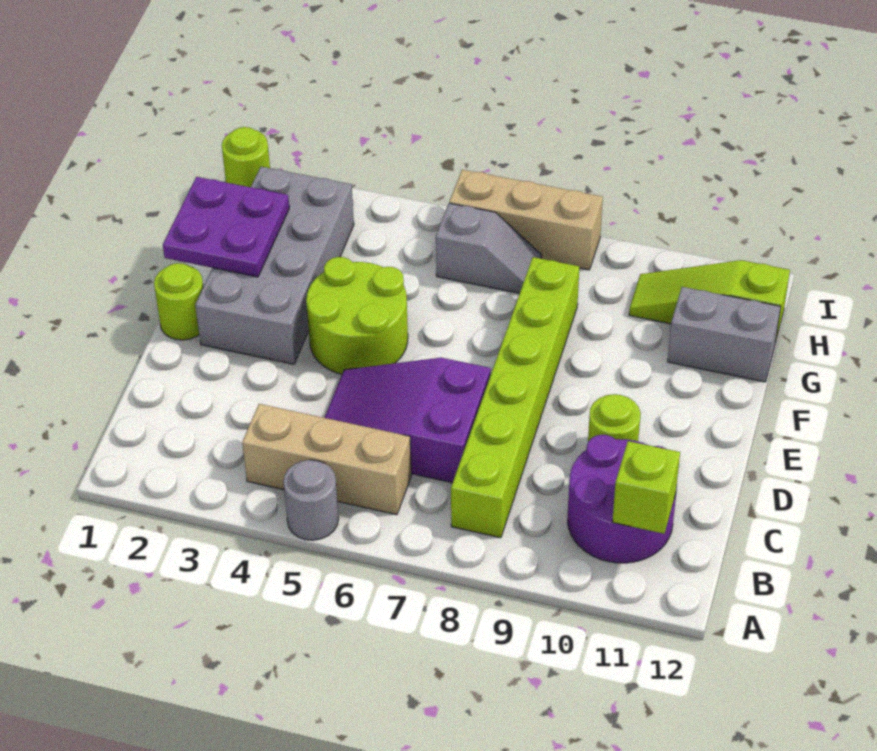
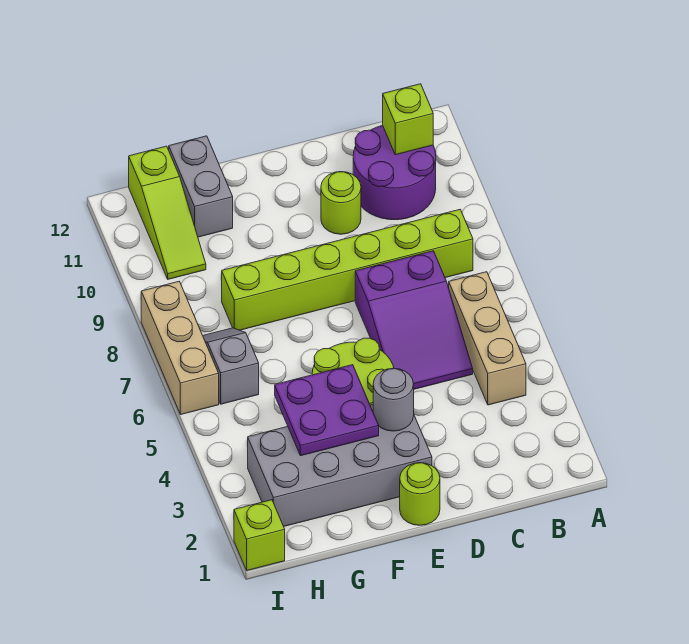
grey 1x1 round brick [283,460,339,540] -> grey 1x1 round brick moved to [373,368,414,431]
purple 2x2 plate [163,177,289,277] -> purple 2x2 plate moved to [275,365,379,456]
lime 1x1 round brick [222,127,270,187] -> lime 1x1 brick [234,500,285,570]

